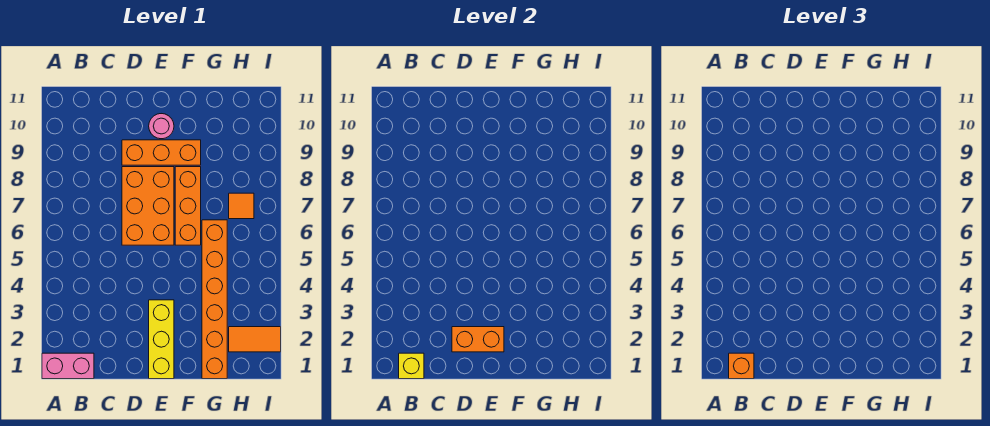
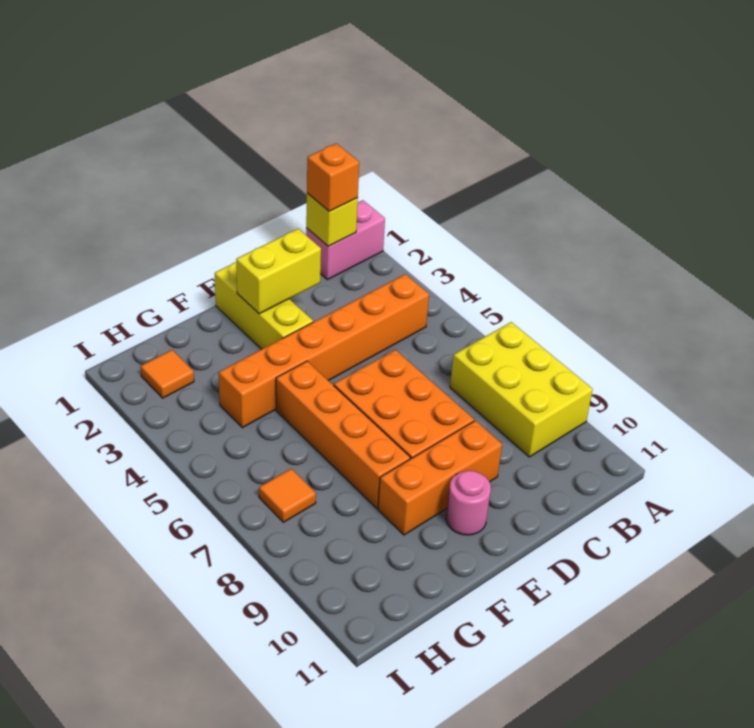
none -> yellow 2x3 brick [450,322,593,457]
orange 1x2 brick [452,327,504,352] -> yellow 1x2 brick [236,229,321,314]
orange 1x3 brick [175,167,201,245] -> orange 1x4 brick [276,361,410,508]
orange 1x6 brick [202,220,227,379] -> orange 1x6 brick turned to [219,274,429,428]
orange 1x2 tile [229,327,281,352] -> orange 1x1 tile [141,350,194,398]

